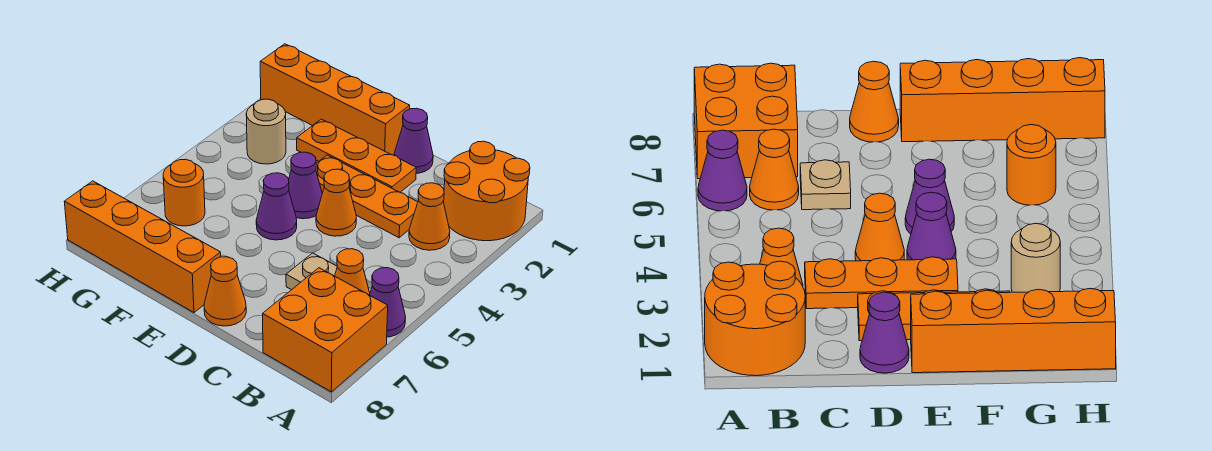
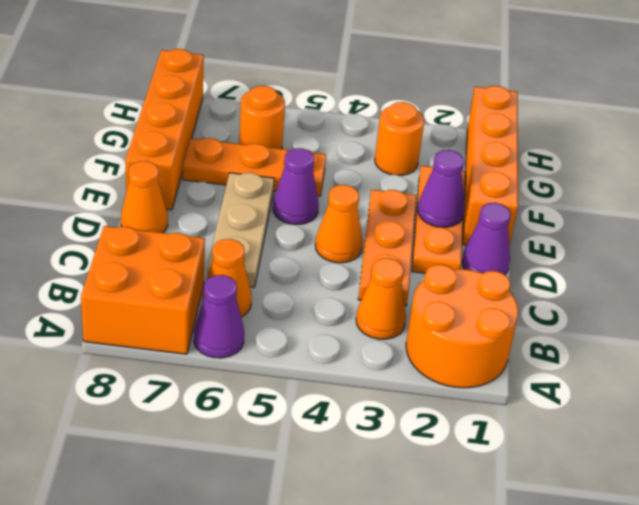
tan 1x1 plate [286,253,337,290] -> tan 1x3 plate [207,173,274,287]
purple 1x1 cone [289,152,322,219] -> purple 1x1 cone moved to [418,150,465,227]
none -> orange 1x3 plate [183,138,326,196]
tan 1x1 round brick [246,99,286,164] -> orange 1x1 round brick [375,102,424,175]

